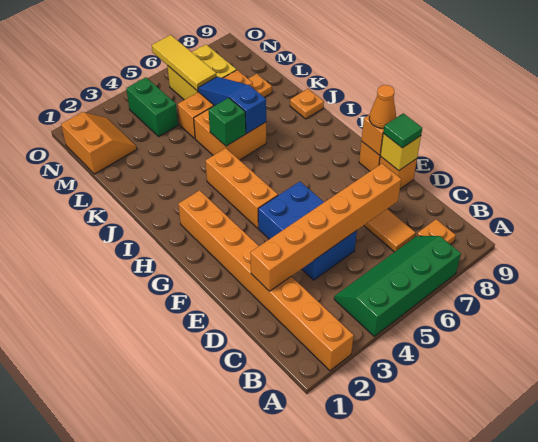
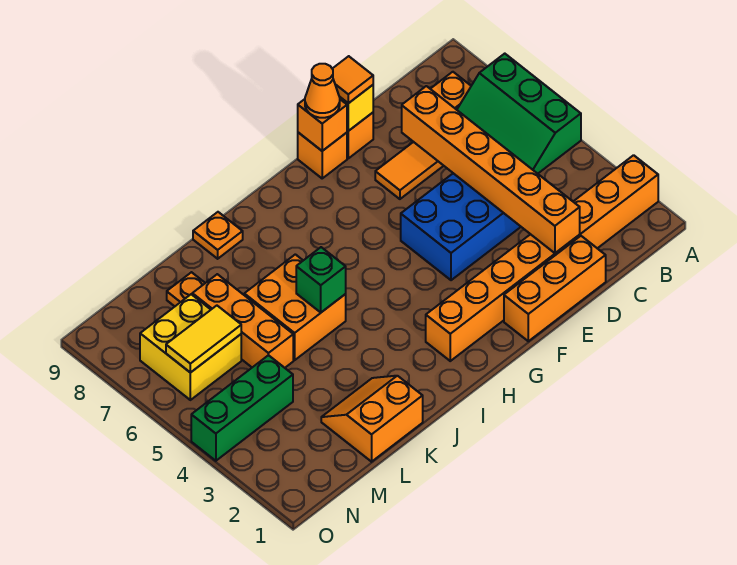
green 2x4 slope [334,236,461,336] -> green 2x3 slope [457,54,581,174]
green 1x1 tile [383,113,422,148] -> orange 1x1 tile [332,56,373,103]
orange 1x3 brick [206,148,278,228] -> orange 1x3 brick moved to [504,236,606,341]
blue 1x3 slope [198,77,266,133] -> none
orange 2x2 slope [61,112,137,174] -> orange 2x2 slope moved to [321,376,423,462]
green 1x2 brick [126,77,178,136] -> green 1x3 brick [191,355,293,461]
yellow 1x3 tile [152,35,216,91] -> yellow 1x2 tile [166,306,241,373]

